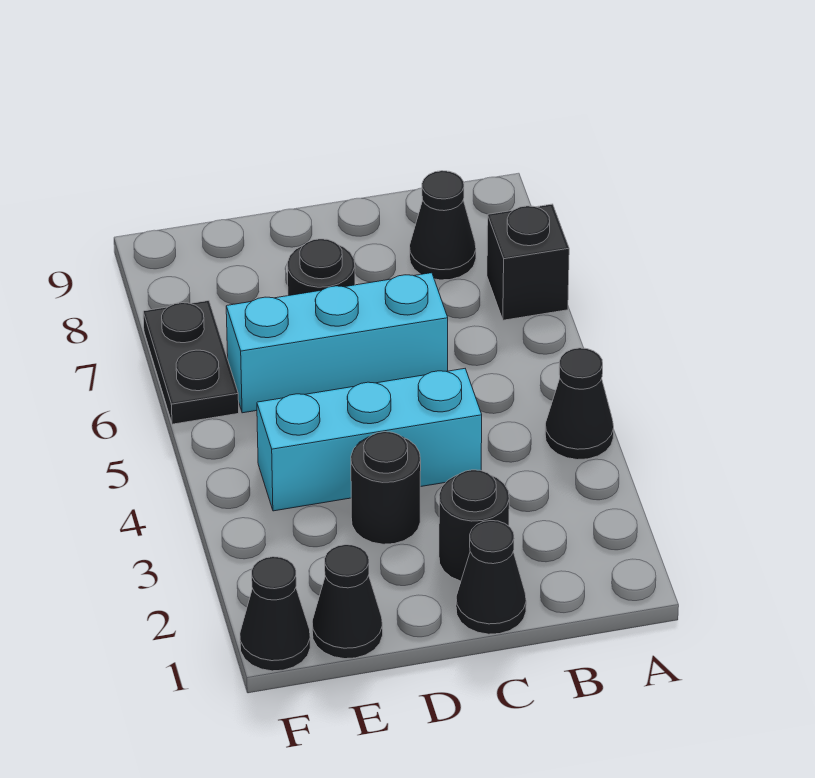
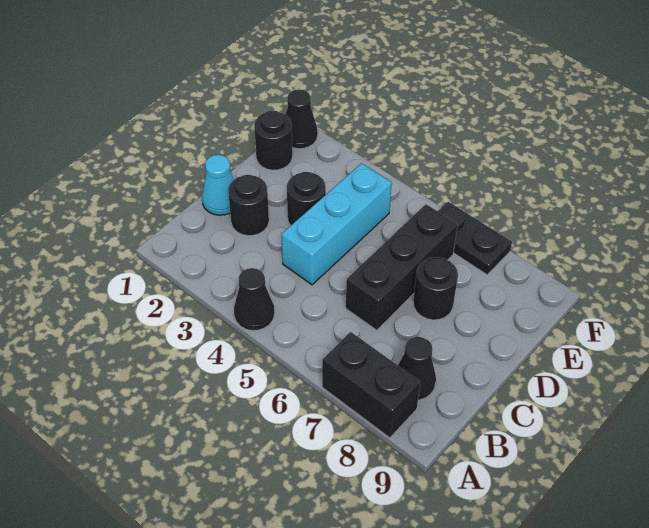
black 1x1 brick [487,204,569,320] -> black 1x2 brick [322,332,420,438]
black 1x1 cone [456,521,526,634] -> cyan 1x1 cone [202,155,234,215]
cyan 1x3 brick [226,273,448,413] -> black 1x3 brick [346,204,458,330]
black 1x1 cone [312,545,383,659] -> black 1x1 round brick [254,111,292,170]

